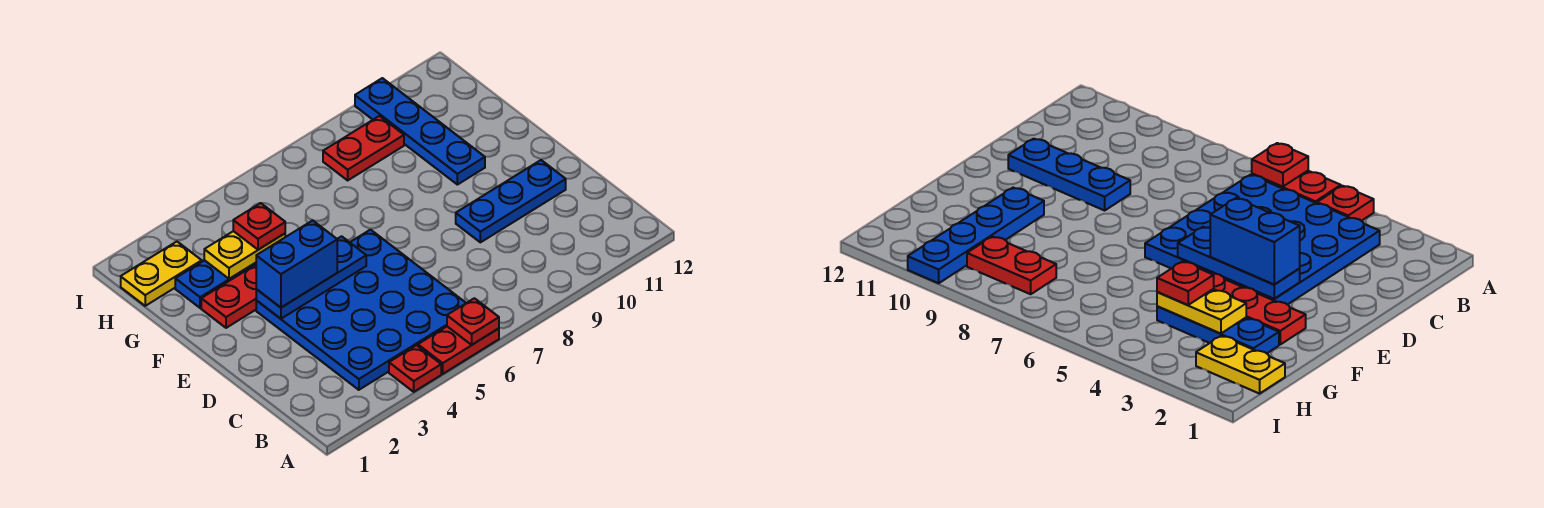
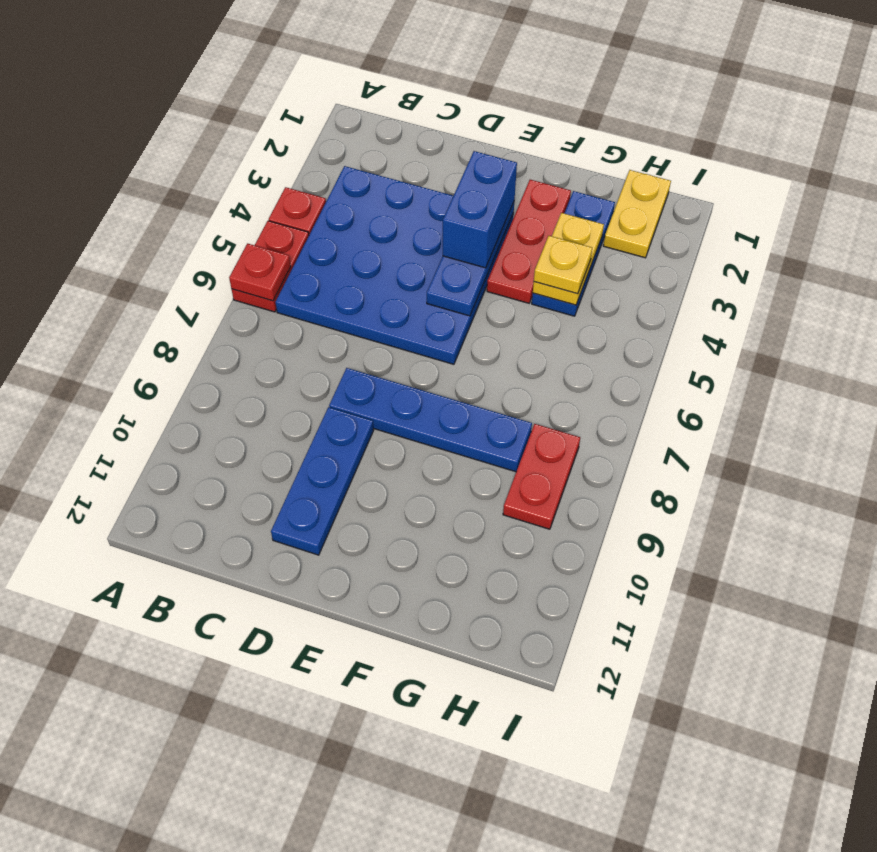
blue 1x4 plate [355,78,485,185] -> blue 1x4 plate moved to [329,368,532,472]
red 1x1 plate [233,203,285,250] -> yellow 1x1 plate [534,236,592,294]

